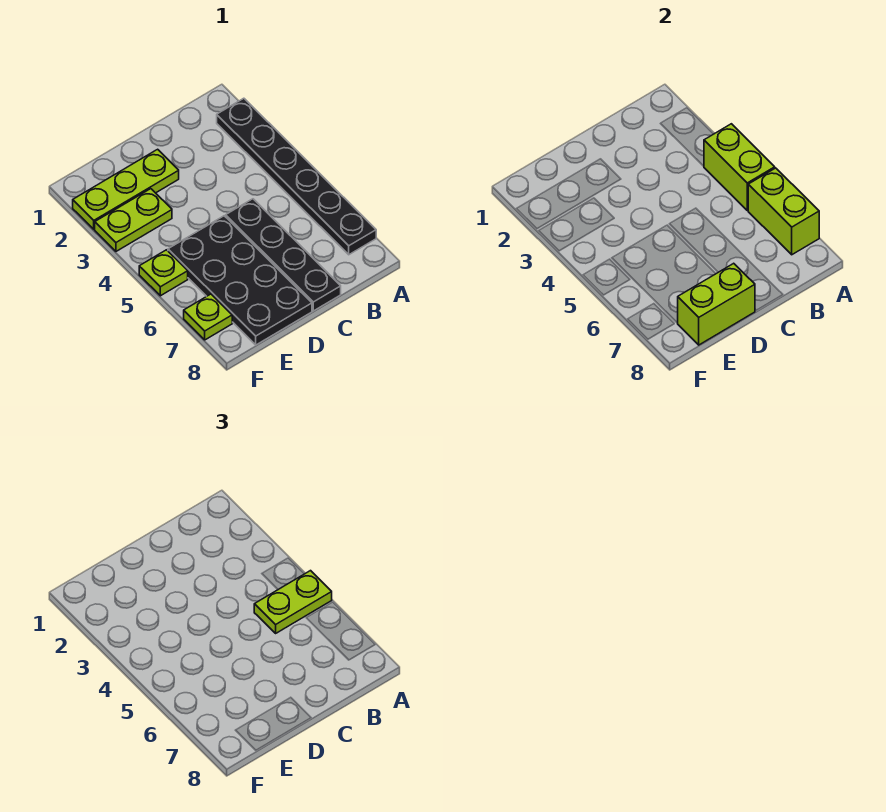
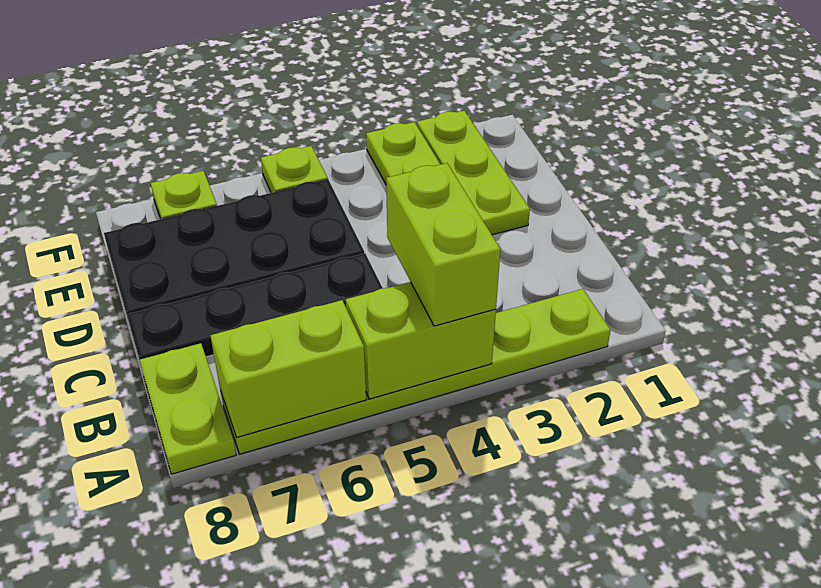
black 1x6 plate [217,98,376,255] -> lime 1x6 plate [221,289,611,454]
lime 1x2 plate [254,571,332,633] -> lime 1x2 plate moved to [140,343,236,474]
lime 1x2 brick [678,263,755,345] -> lime 1x2 brick moved to [386,163,501,326]

